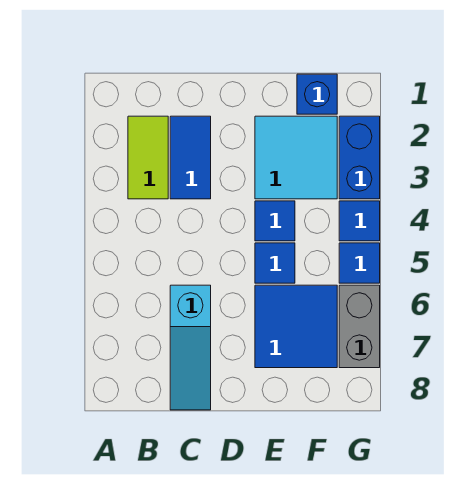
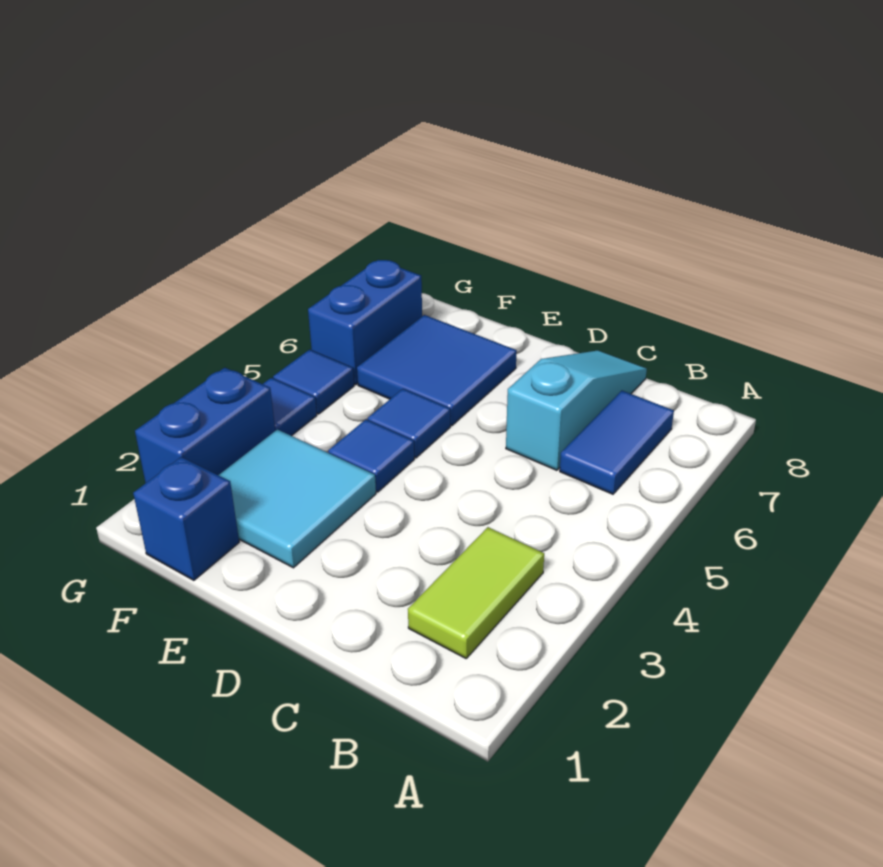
blue 1x2 tile [170,116,211,199] -> blue 1x2 tile moved to [560,391,674,494]
grey 1x2 brick [339,285,380,368] -> blue 1x2 brick [308,260,422,385]

